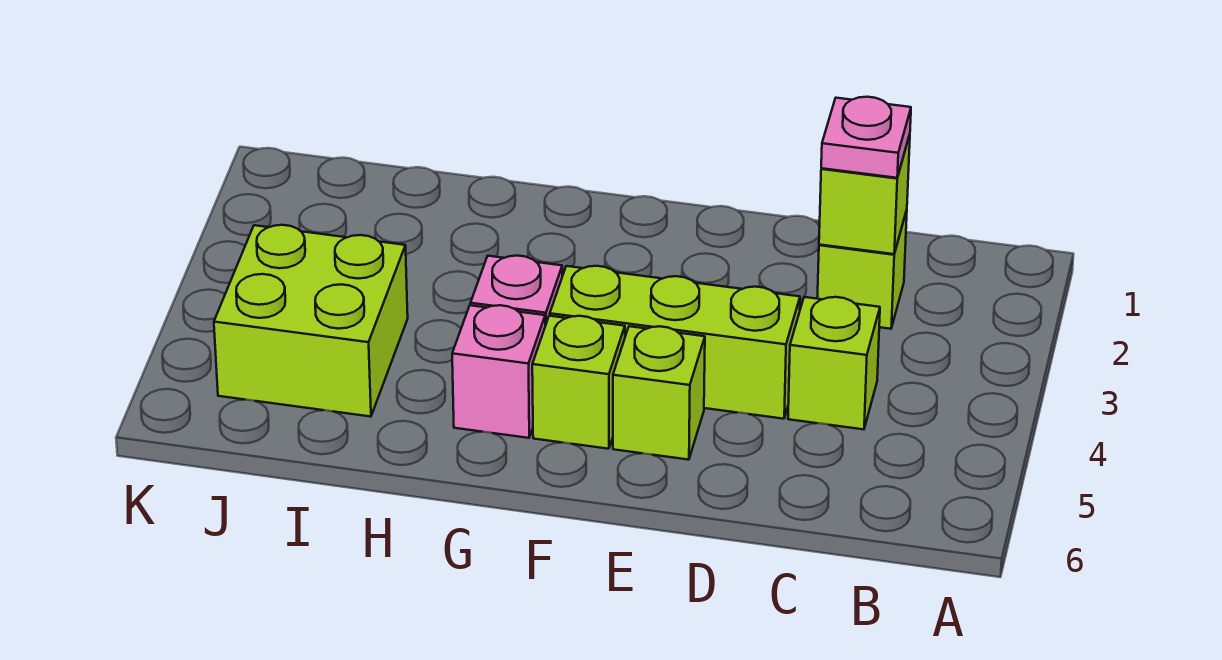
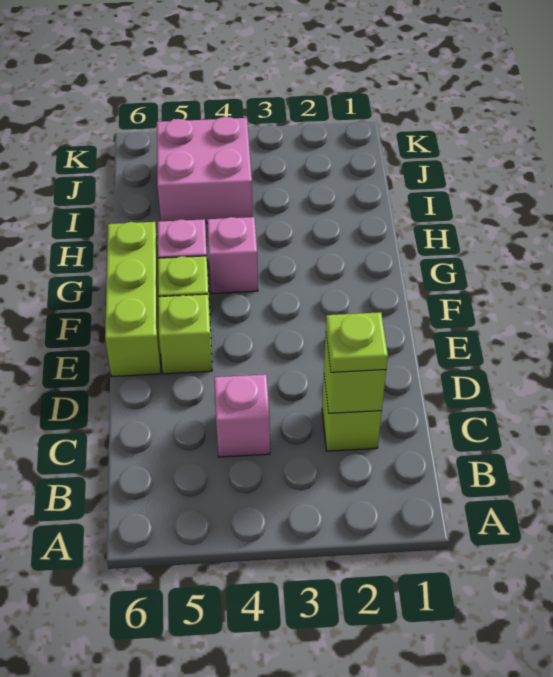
pink 1x1 plate [821,97,911,178] -> lime 1x1 plate [326,312,388,372]
lime 1x1 brick [788,297,880,429] -> pink 1x1 brick [214,374,270,457]
lime 1x3 brick [550,266,800,419] -> lime 1x3 brick moved to [105,222,161,376]
lime 2x2 brick [214,225,408,417] -> pink 2x2 brick [157,117,253,223]

